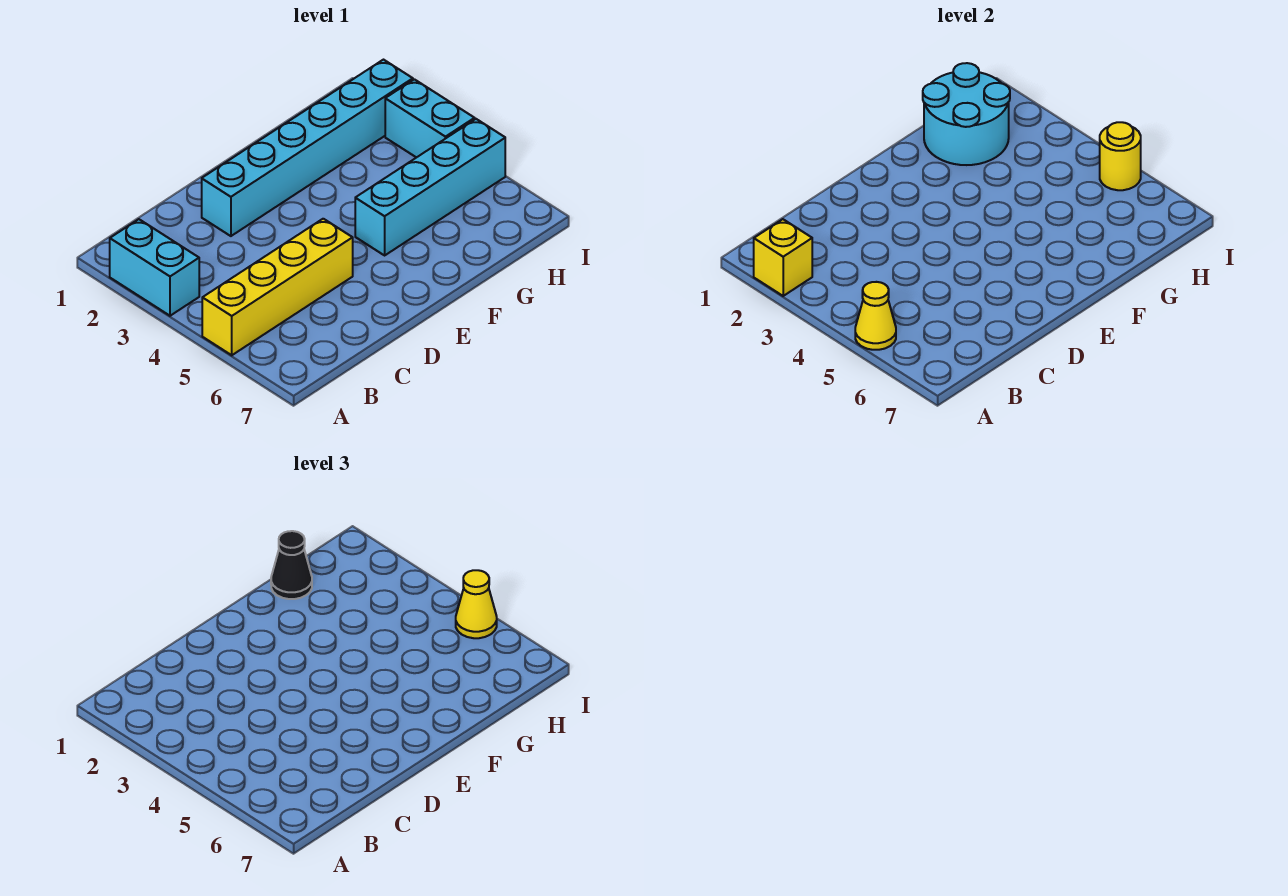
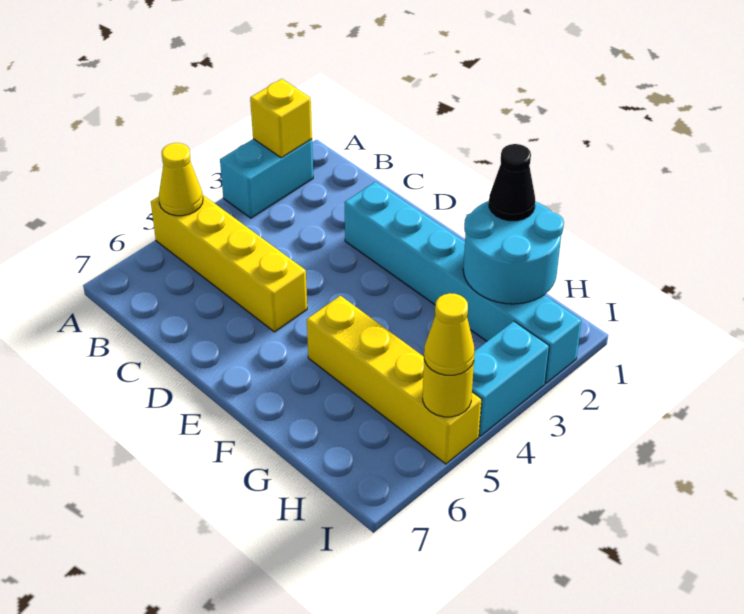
cyan 1x4 brick [355,119,505,255] -> yellow 1x4 brick [307,296,482,464]

